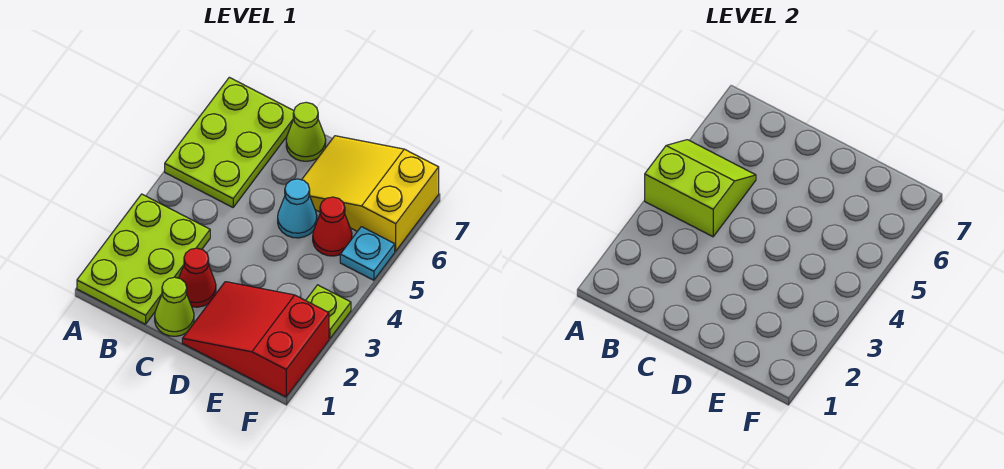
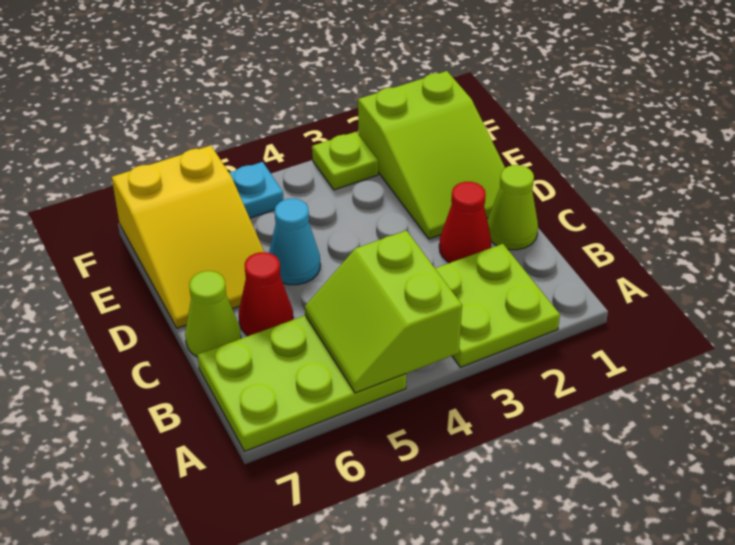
lime 2x3 plate [77,194,210,324] -> lime 2x2 plate [435,244,560,367]
red 2x3 slope [182,282,329,397] -> lime 2x3 slope [358,71,505,239]
red 1x1 cone [313,197,352,256] -> red 1x1 cone moved to [239,252,293,336]

